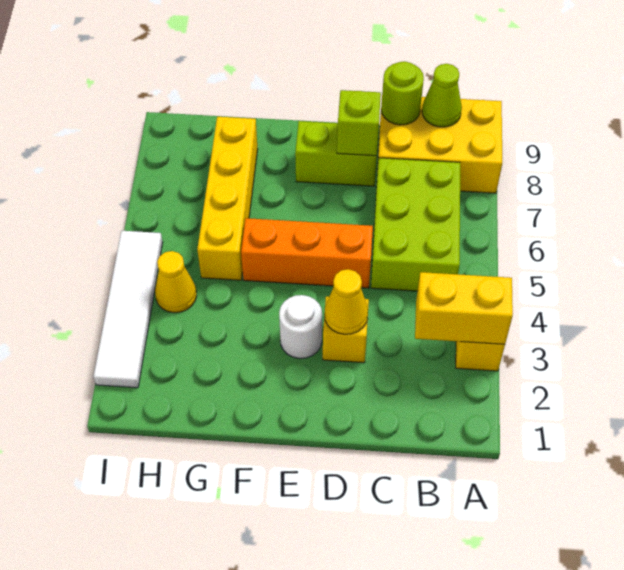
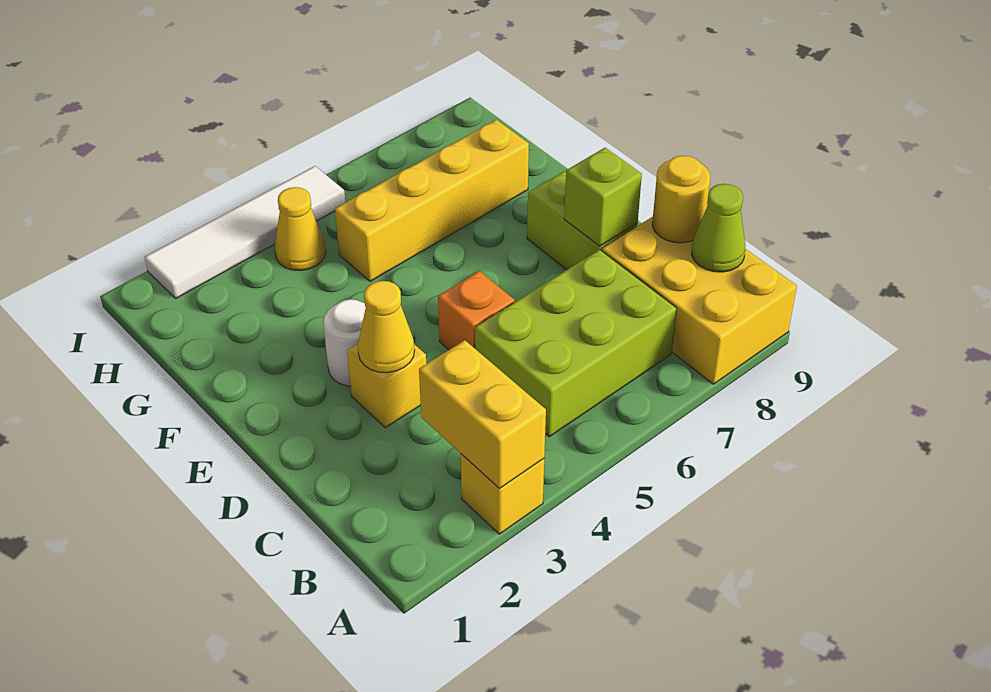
lime 1x1 round brick [381,61,424,125] -> yellow 1x1 round brick [652,156,710,243]
orange 1x3 brick [241,218,373,288] -> orange 1x1 brick [438,271,515,350]

